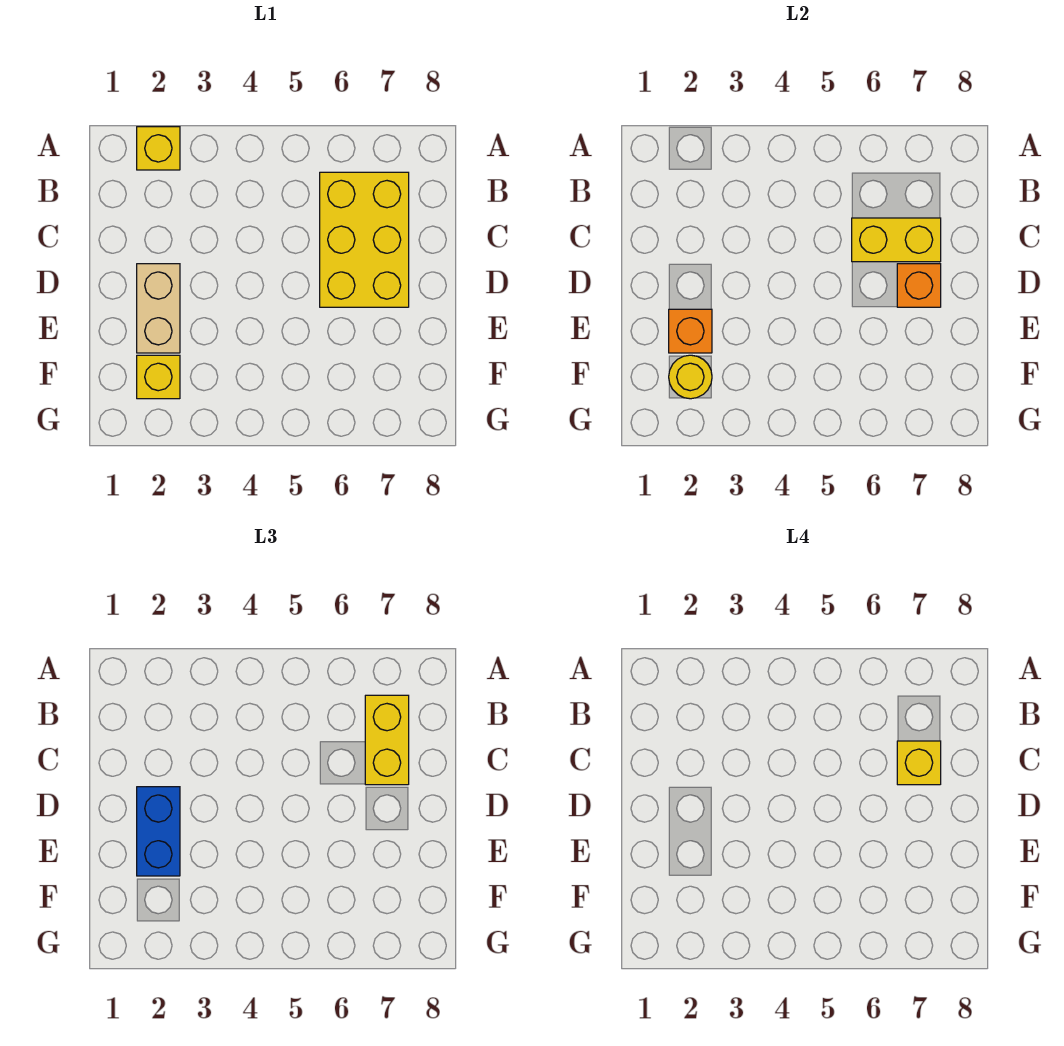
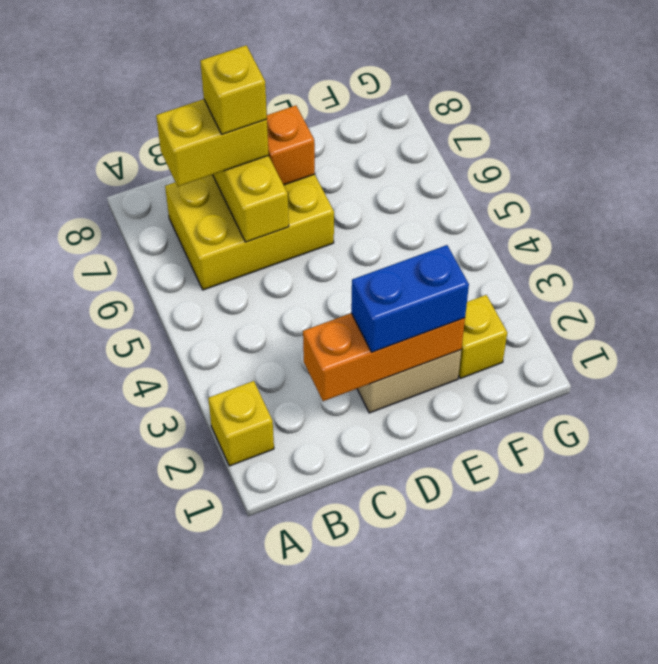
orange 1x1 brick [669,309,712,353] -> orange 1x3 brick [303,313,465,401]
yellow 1x1 round brick [669,355,712,399] -> none

